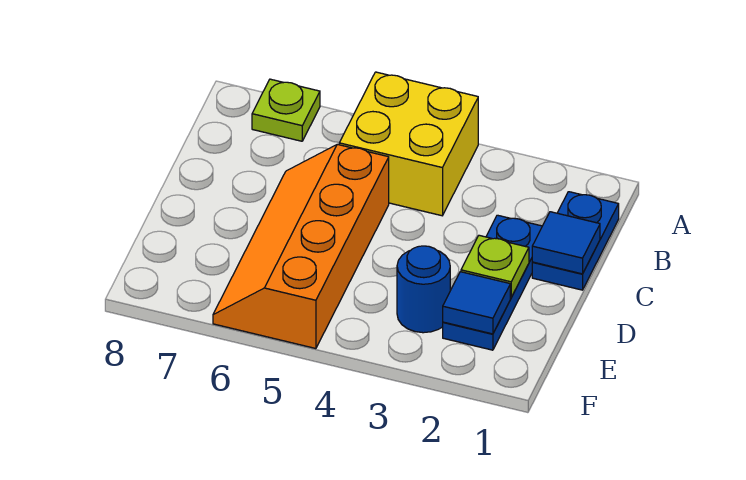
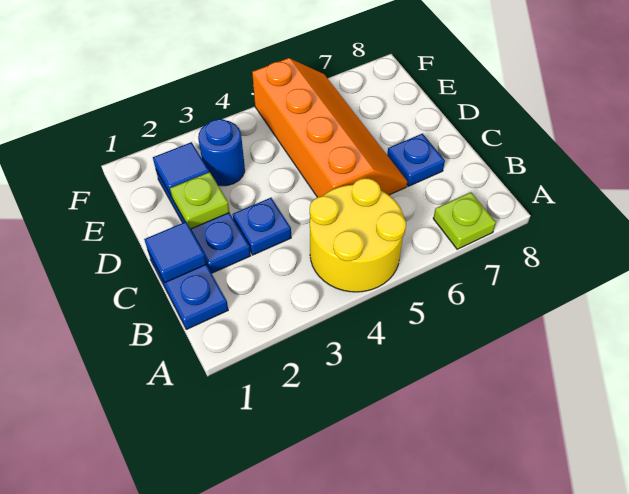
yellow 2x2 brick [339,72,478,216] -> yellow 2x2 round brick [310,178,406,292]
none -> blue 1x1 plate [233,198,291,255]
none -> blue 1x1 plate [387,134,445,186]

